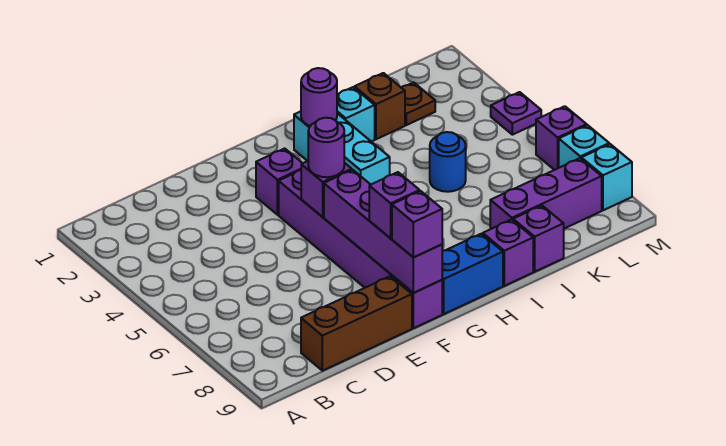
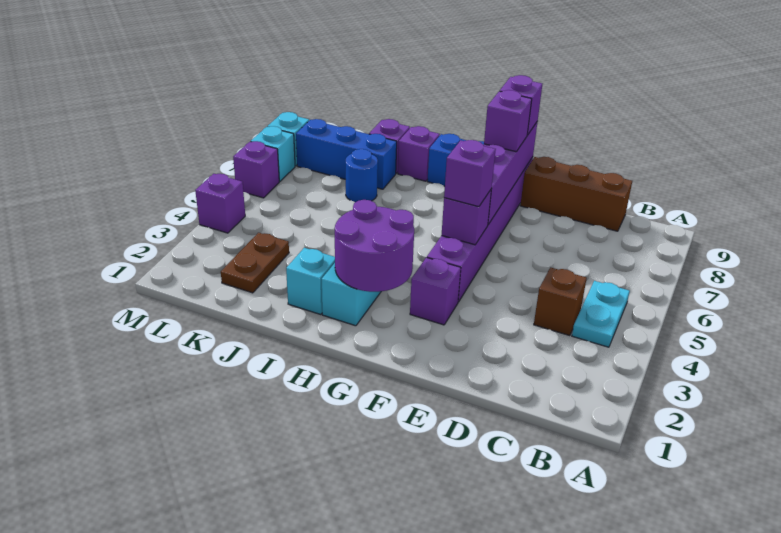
none -> cyan 1x2 plate [572,281,630,347]
purple 1x1 round brick [308,118,344,177] -> purple 1x1 brick [444,140,496,207]
purple 1x1 round brick [301,68,337,126] -> purple 2x2 round brick [335,200,414,292]
brown 1x1 brick [355,73,405,139] -> brown 1x1 brick moved to [534,267,587,336]
blue 1x1 round brick [430,132,466,192] -> blue 1x1 round brick moved to [346,149,378,202]
purple 1x3 brick [490,158,602,229] -> blue 1x3 brick [296,119,397,189]
brown 1x1 plate [402,82,435,125] -> brown 1x2 plate [221,233,289,293]
purple 1x1 plate [491,92,541,135] -> purple 1x1 brick [195,174,245,233]

